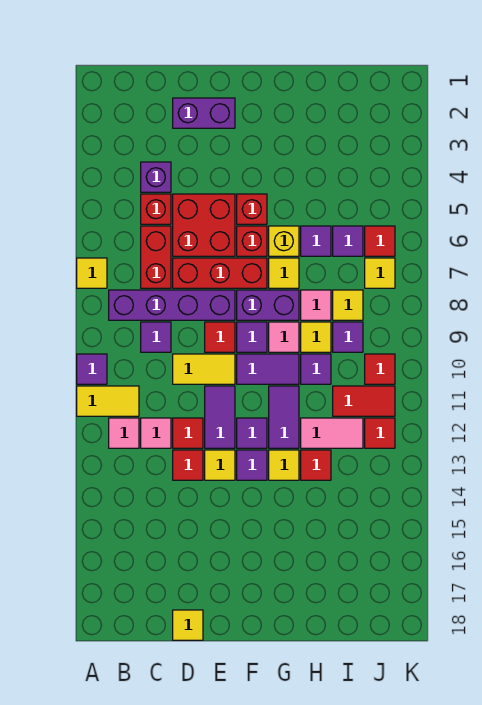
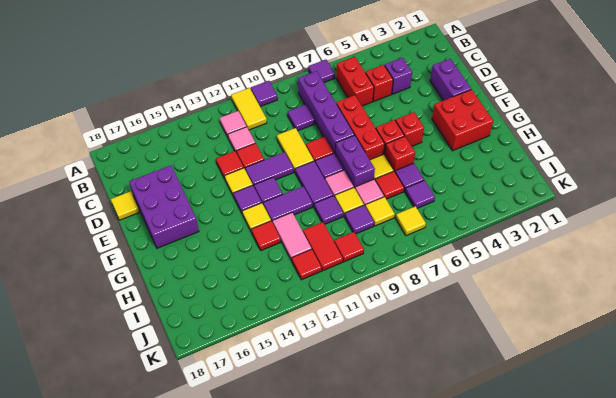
yellow 1x1 tile [77,258,107,288] -> purple 1x1 tile [308,60,335,82]
red 1x2 brick [141,226,171,288] -> red 1x2 brick turned to [336,57,374,106]
red 2x2 brick [173,194,235,256] -> red 2x2 brick moved to [432,90,493,151]
none -> purple 2x3 brick [129,165,199,248]
yellow 1x1 brick [269,226,299,256] -> red 1x1 brick [385,136,415,171]
red 1x1 tile [365,226,395,256] -> red 1x1 tile moved to [375,171,404,199]

